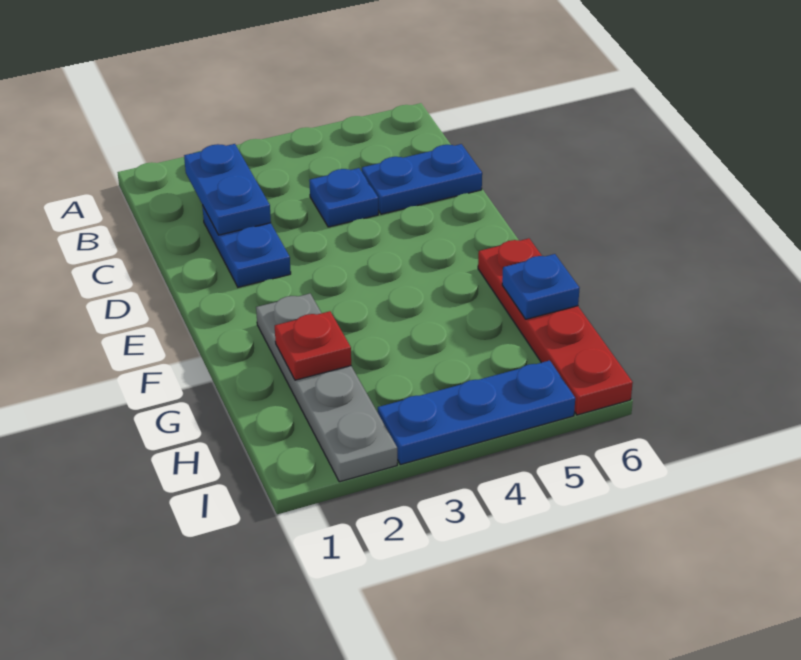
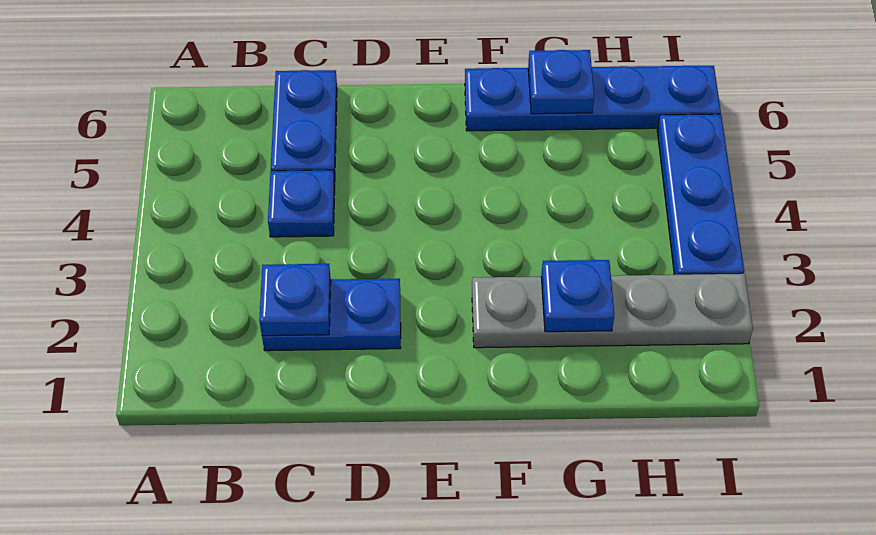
blue 1x2 plate [184,144,271,235] -> blue 1x1 plate [259,264,331,336]
red 1x4 plate [478,238,633,415] -> blue 1x4 plate [465,66,721,131]
red 1x1 plate [275,311,351,380] -> blue 1x1 plate [541,260,614,332]

